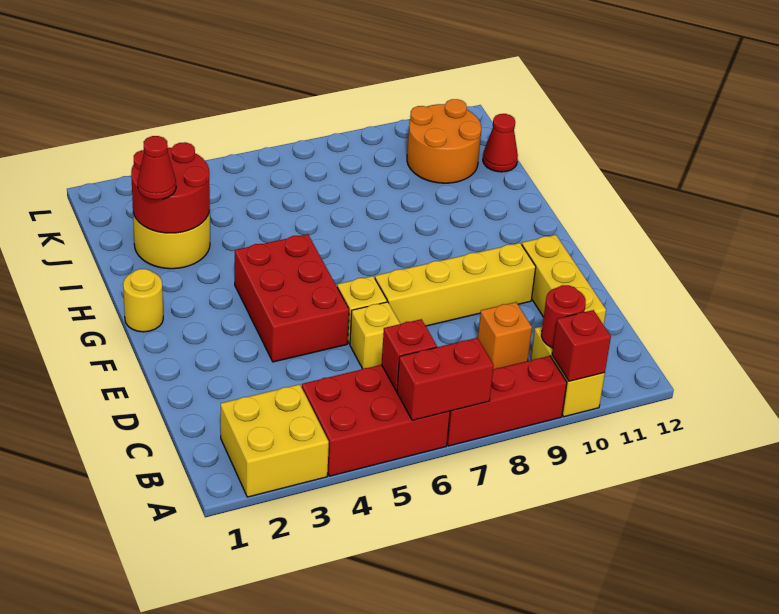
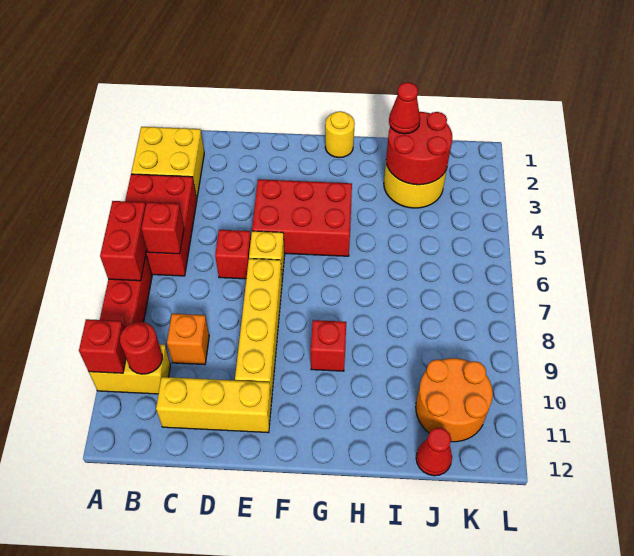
yellow 1x1 brick [350,302,400,369] -> red 1x1 brick [215,230,251,279]
none -> red 1x1 brick [311,320,346,371]

